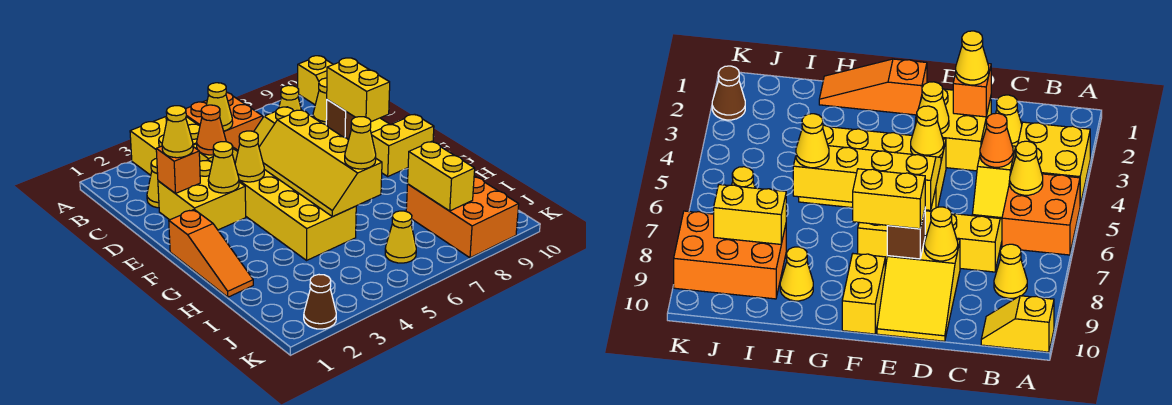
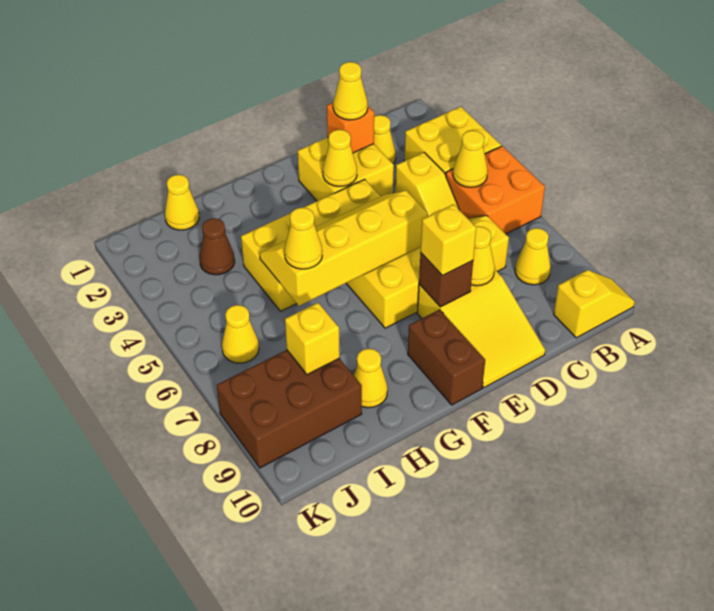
yellow 1x2 slope [298,56,333,105] -> yellow 1x2 slope turned to [554,270,635,338]
orange 1x1 cone [197,105,226,155] -> none
yellow 1x1 cone [235,131,264,182] -> yellow 1x1 cone moved to [165,175,199,230]
yellow 1x2 brick [327,58,390,122] -> yellow 1x1 brick [421,204,476,276]
orange 1x3 slope [169,210,253,297] -> none
yellow 1x2 brick [371,114,434,176] -> brown 1x2 brick [408,310,485,405]
orange 2x3 brick [406,176,519,258] -> brown 2x3 brick [217,350,362,468]
yellow 1x2 brick [408,141,475,211] -> yellow 1x1 brick [285,303,340,375]
brown 1x1 cone [304,275,336,329] -> brown 1x1 cone moved to [199,218,235,275]

